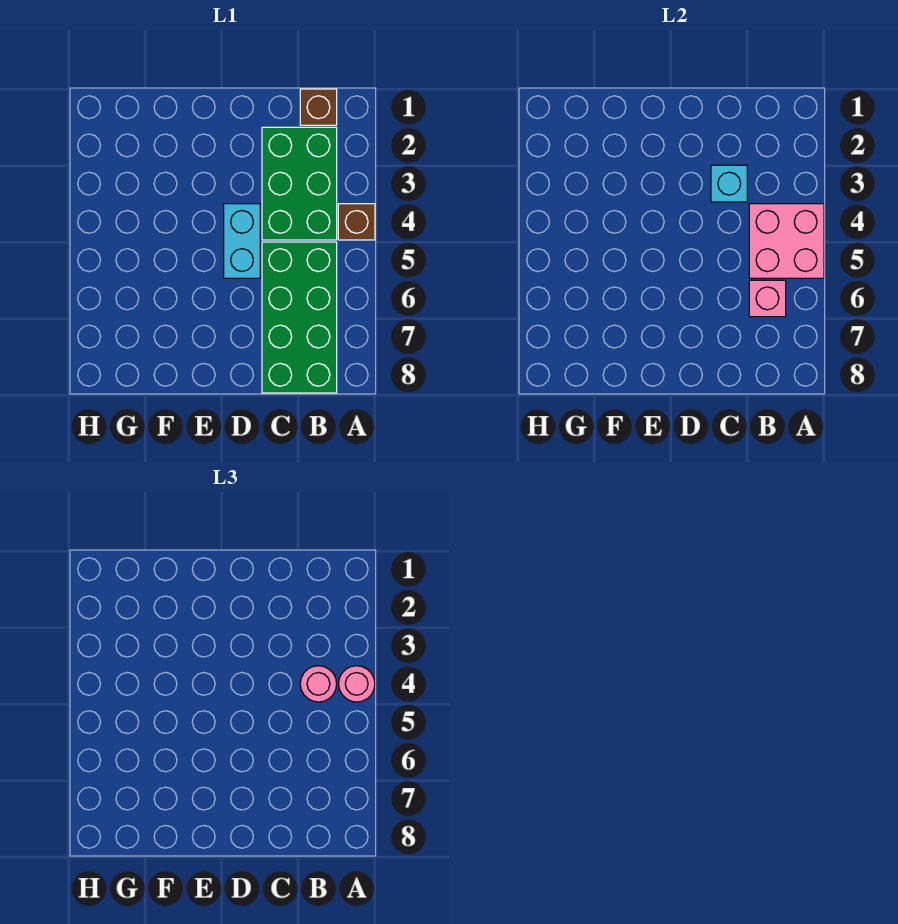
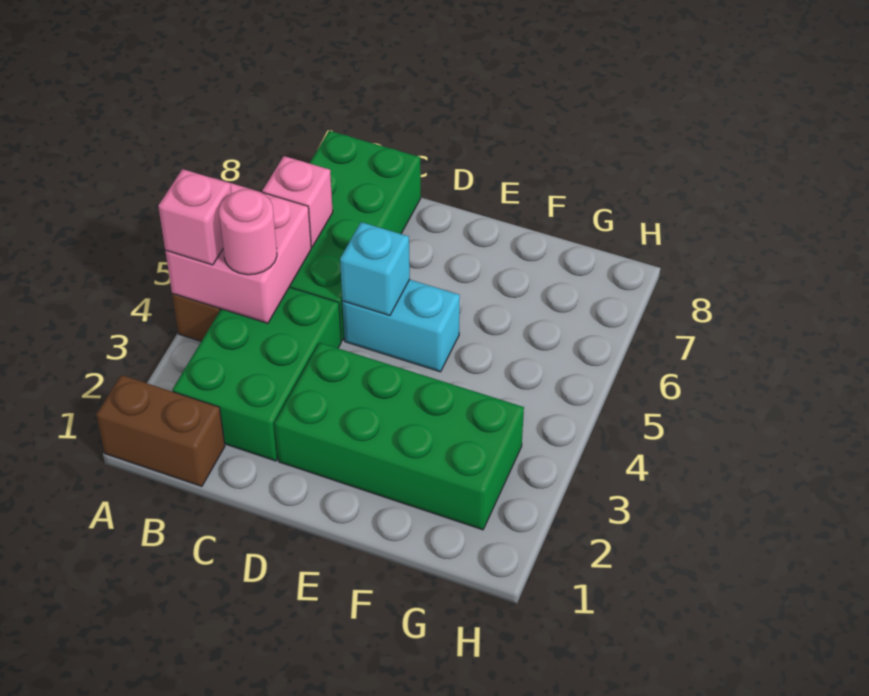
pink 1x1 round brick [339,666,375,702] -> pink 1x1 brick [158,169,232,265]
brown 1x1 brick [300,89,337,125] -> brown 1x2 brick [96,375,225,486]
cyan 1x1 brick [711,165,747,202] -> cyan 1x1 brick moved to [340,222,410,316]
none -> green 2x4 brick [275,343,524,530]
cyan 1x2 brick [224,204,260,278] -> cyan 1x2 brick turned to [342,280,460,372]

